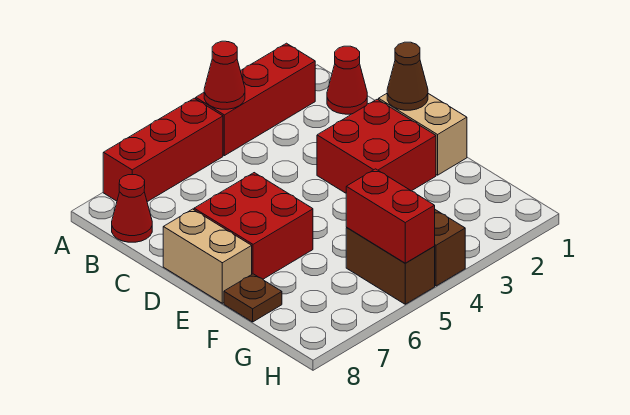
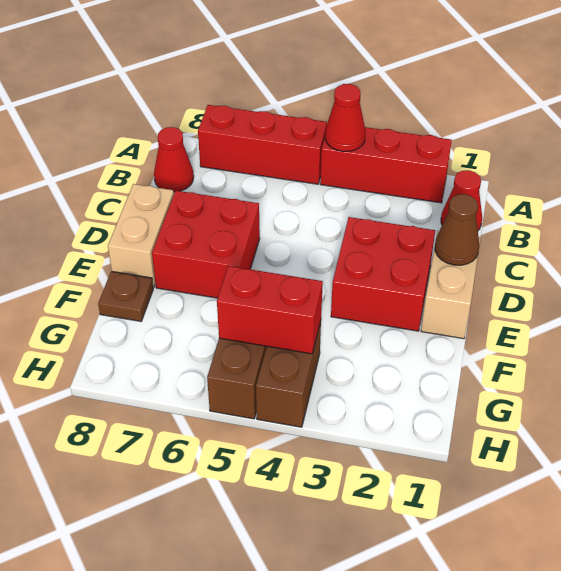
red 1x2 brick [346,169,435,263] -> red 1x2 brick turned to [217,266,323,354]

